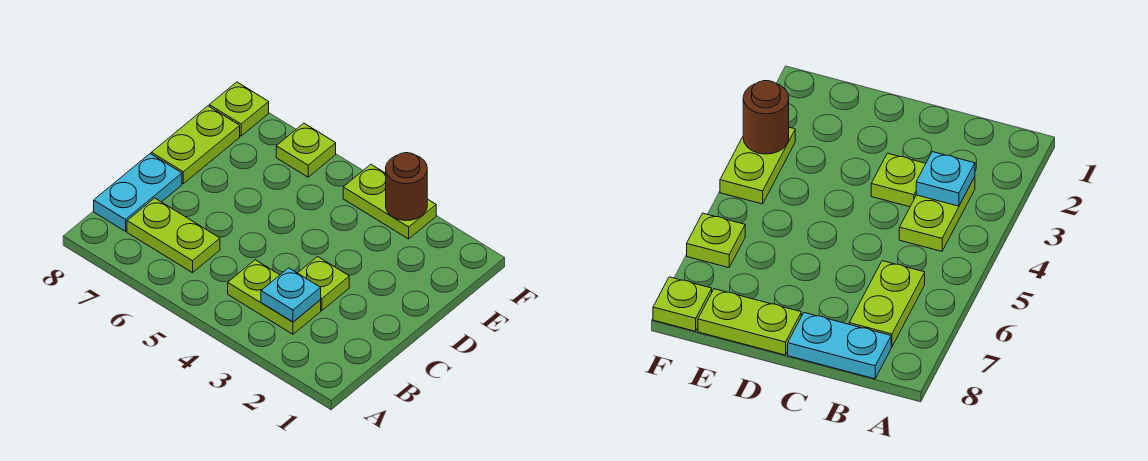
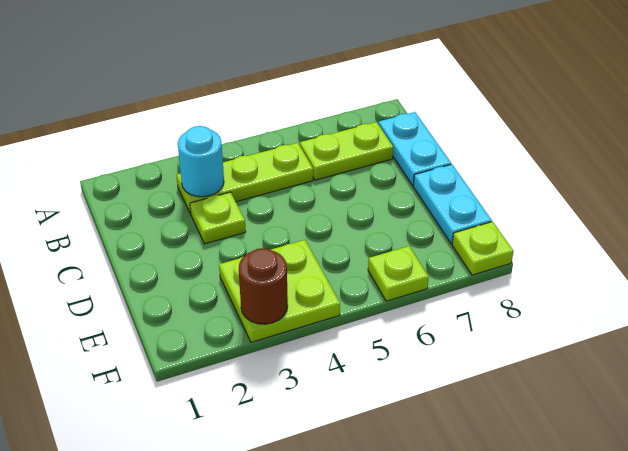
lime 1x2 plate [228,260,321,334] -> lime 1x3 plate [177,143,313,214]
cyan 1x1 plate [261,268,321,322] -> cyan 1x1 round brick [178,126,224,197]
lime 1x2 plate [151,106,240,184] -> cyan 1x2 plate [413,164,492,244]
lime 1x2 plate [343,164,436,239] -> lime 2x2 plate [219,240,340,342]

